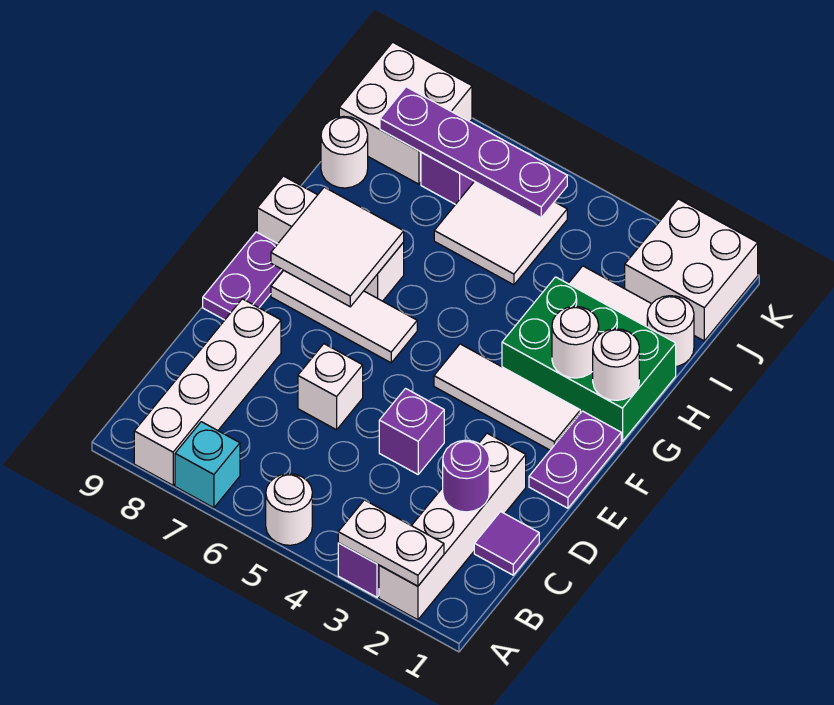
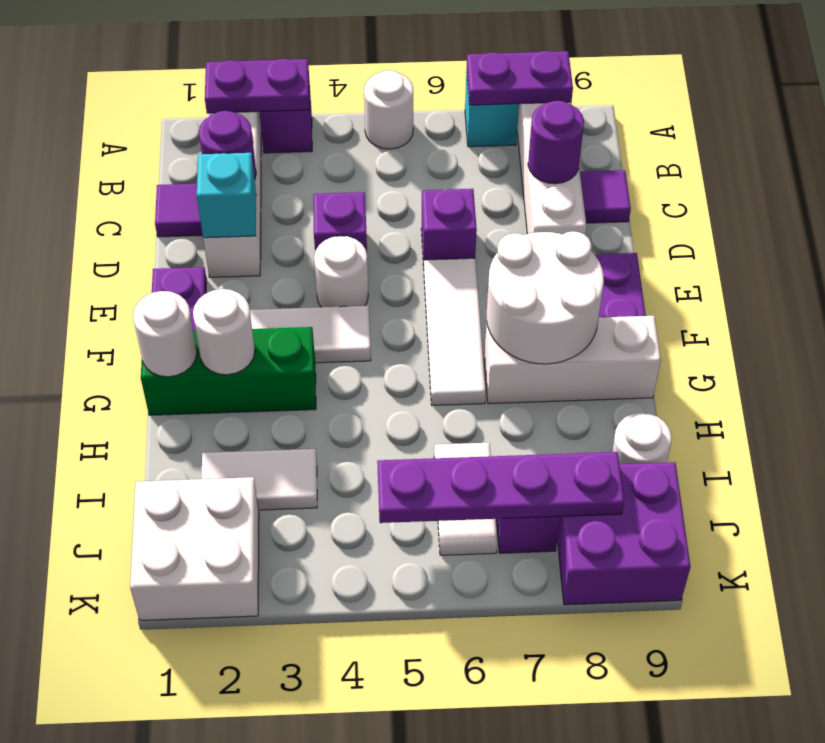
white 1x2 plate [338,500,444,586] -> purple 1x2 plate [205,59,309,113]
none -> purple 1x2 plate [467,51,573,105]
none -> purple 1x1 round brick [528,101,584,184]
none -> purple 1x1 tile [580,170,631,223]
none -> cyan 1x1 brick [197,153,256,238]
white 1x1 brick [298,344,363,430] -> purple 1x1 brick [421,189,477,266]
white 1x3 tile [271,271,417,363] -> white 1x3 tile turned to [424,258,486,406]
white 2x2 tile [271,187,404,307] -> white 2x2 round brick [487,231,604,364]
green 2x3 brick [502,277,676,441] -> green 1x3 brick [141,327,316,415]
white 1x1 round brick [647,296,694,366] -> white 1x1 round brick moved to [314,236,368,307]
white 2x2 tile [434,181,567,285] -> white 1x2 tile [434,443,497,555]
white 2x2 brick [339,42,472,184] -> purple 2x2 brick [557,462,691,605]

